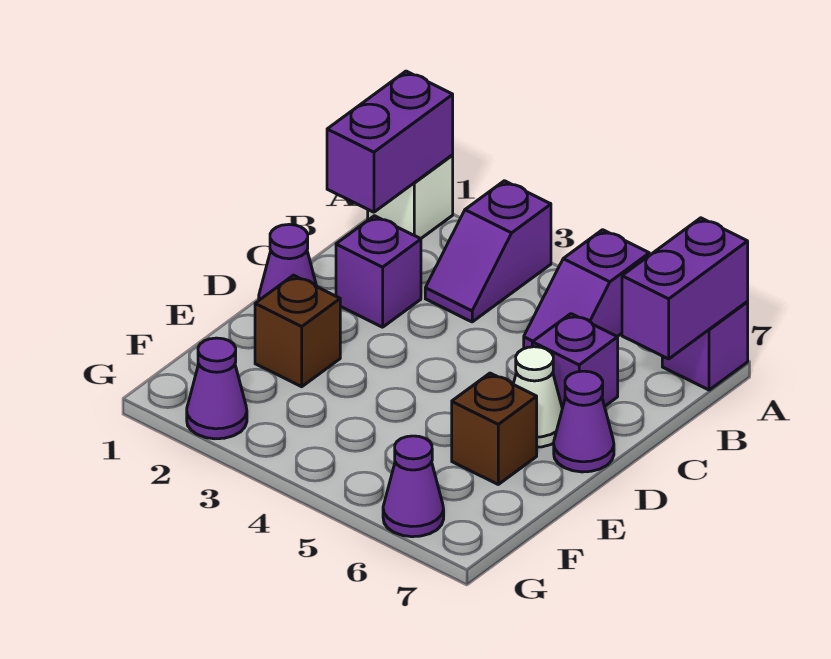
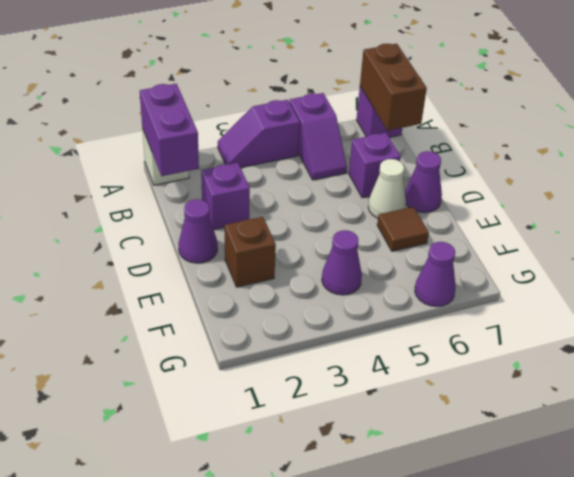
purple 1x2 slope [425,181,551,322] -> purple 1x2 slope turned to [218,100,300,168]
purple 1x2 brick [622,218,748,359] -> brown 1x2 brick [360,44,427,131]
brown 1x1 brick [452,373,537,484] -> brown 1x1 tile [377,207,429,251]
purple 1x1 cone [187,338,247,439] -> purple 1x1 cone moved to [322,230,362,295]

